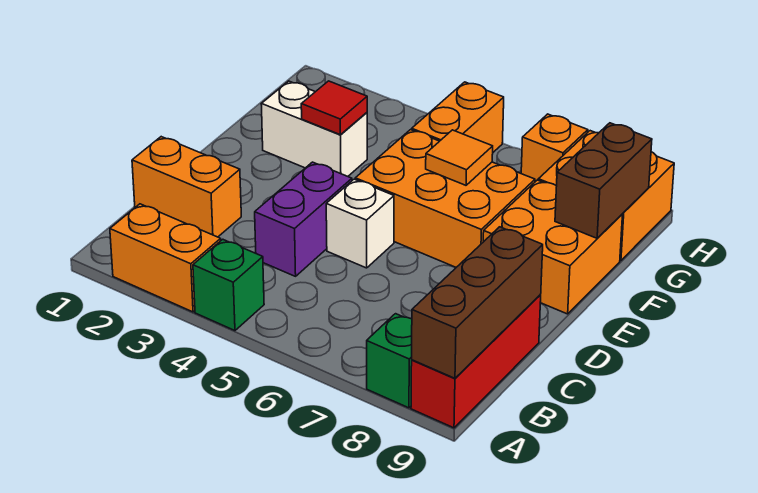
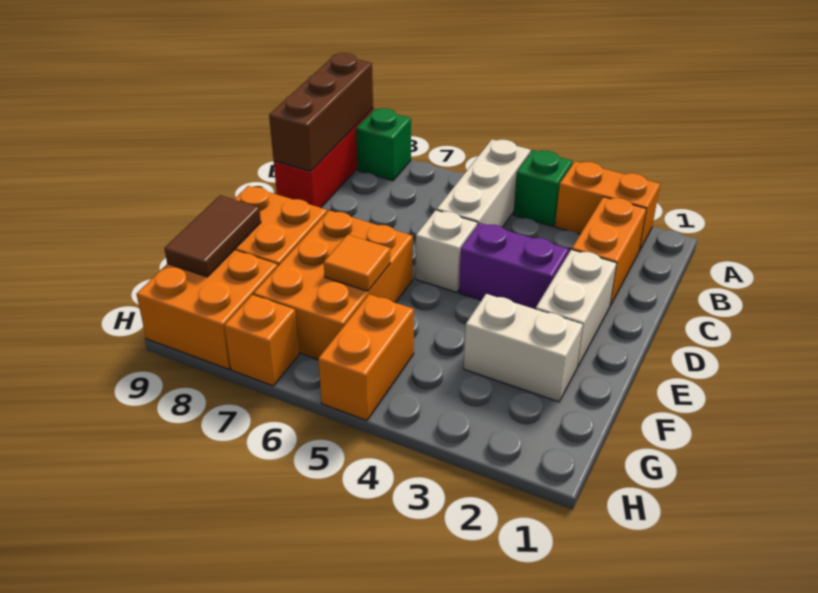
none -> white 1x3 brick [437,140,531,227]
orange 1x2 brick [132,137,241,237] -> orange 1x2 brick turned to [572,197,646,305]
purple 1x2 brick [255,162,352,276] -> purple 1x2 brick turned to [459,223,569,309]
none -> white 1x2 brick [536,249,617,367]
orange 2x3 brick [355,130,535,267] -> orange 2x3 brick turned to [253,210,413,359]
red 1x1 tile [301,81,367,135] -> none
brown 1x2 brick [555,123,652,238] -> brown 1x2 tile [164,195,261,277]

